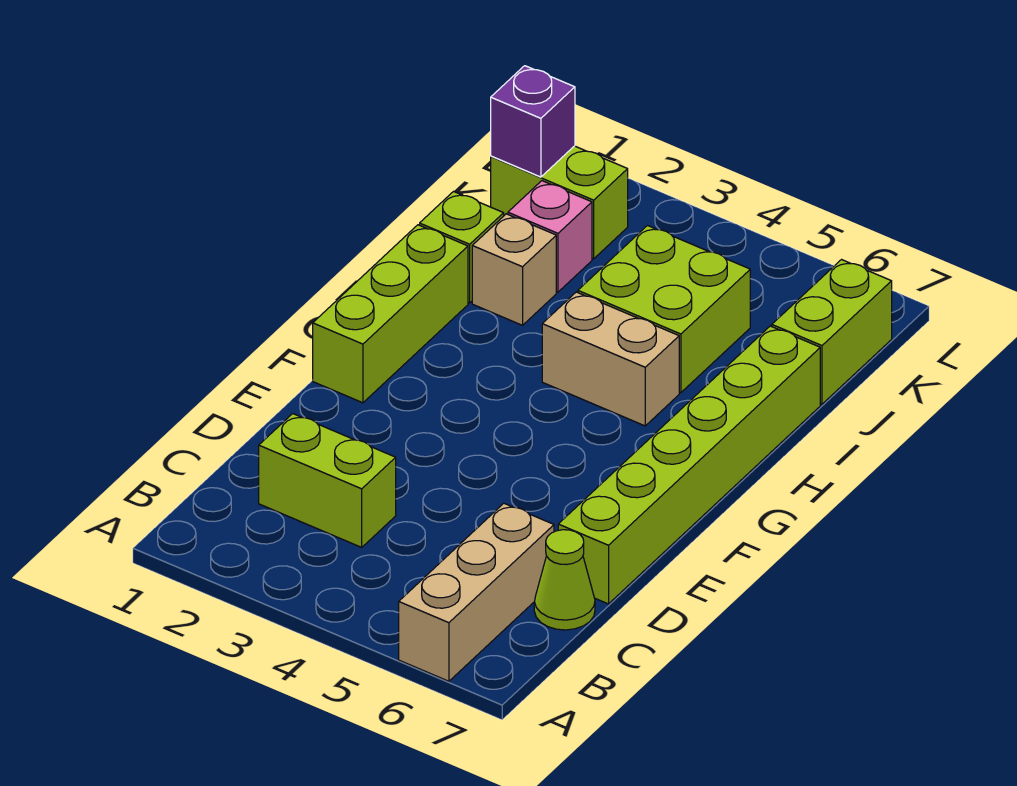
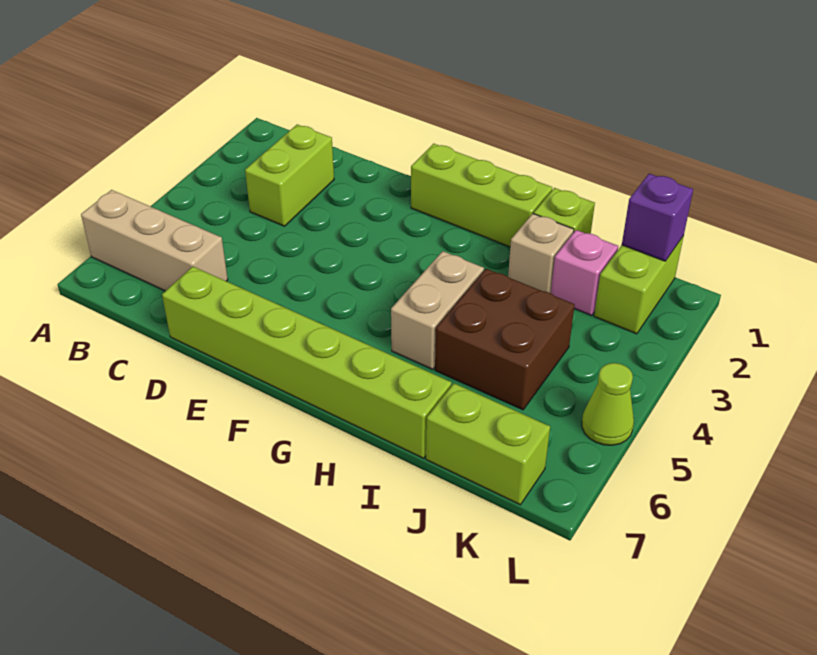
lime 1x1 cone [534,530,595,630] -> lime 1x1 cone moved to [582,363,634,445]
lime 2x2 brick [578,226,750,393] -> brown 2x2 brick [435,269,575,410]

